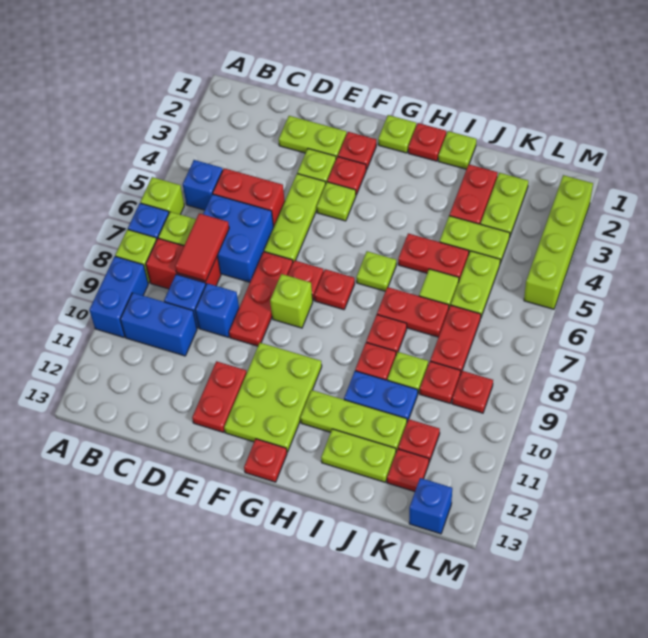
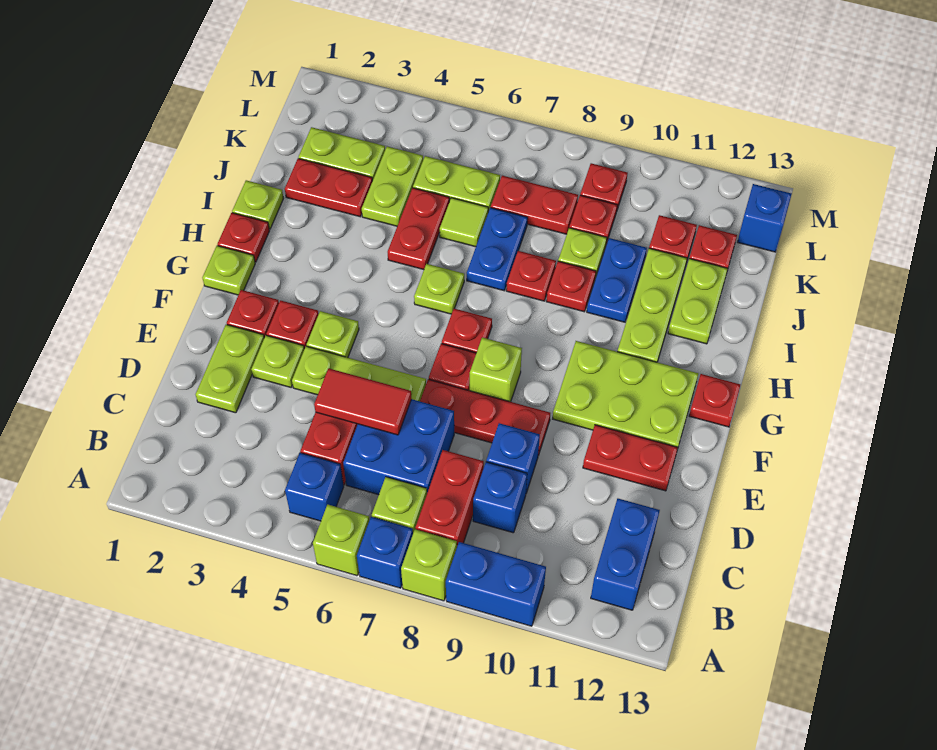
blue 1x2 brick [120,293,197,356] -> blue 1x2 brick moved to [591,499,660,610]
red 1x2 tile [175,213,229,281] -> red 1x2 tile moved to [314,368,412,435]
red 1x2 plate [377,287,449,337] -> blue 1x2 plate [467,208,528,291]
lime 1x4 brick [524,175,593,309] -> none

